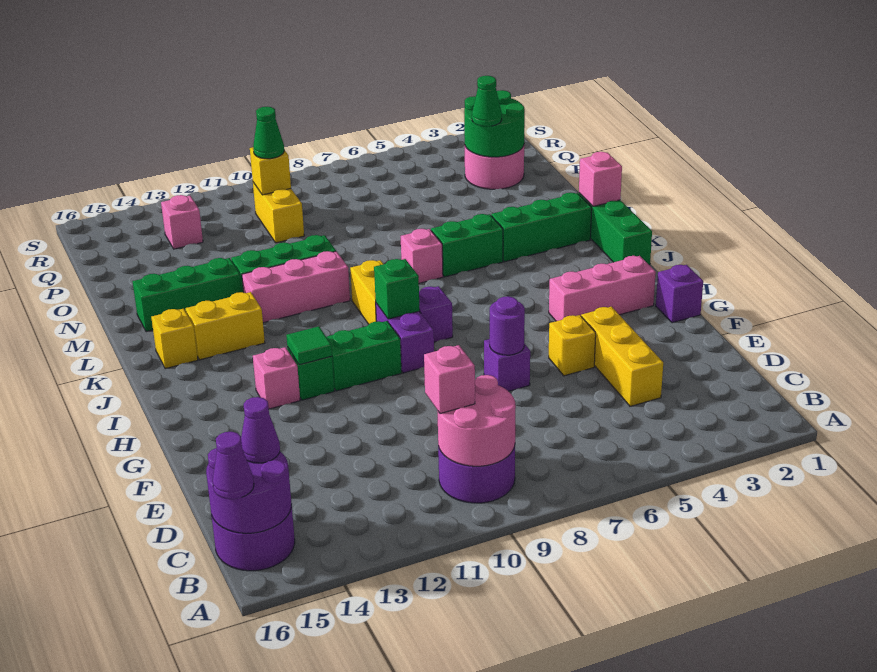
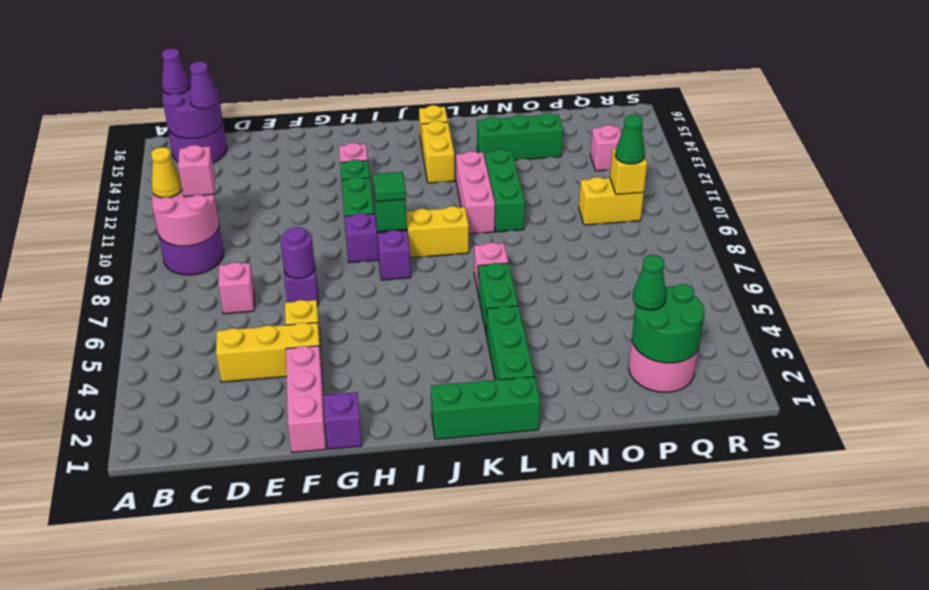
none -> yellow 1x1 cone [151,147,182,198]
pink 1x3 brick [549,256,656,321] -> pink 1x3 brick moved to [286,346,326,453]
green 1x1 tile [286,326,332,365] -> green 1x1 tile moved to [373,172,406,202]
pink 1x1 brick [579,152,622,206] -> pink 1x1 brick moved to [218,262,254,314]
green 1x3 brick [133,258,241,332] -> green 1x3 brick turned to [477,113,563,160]

